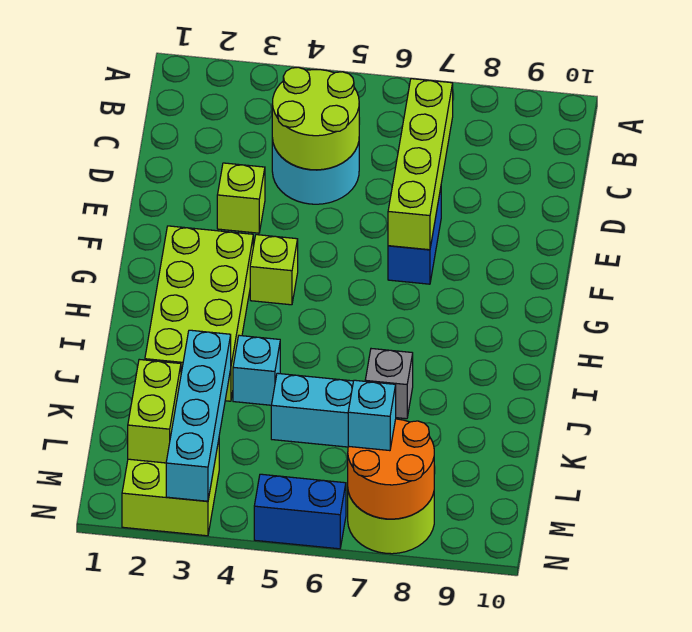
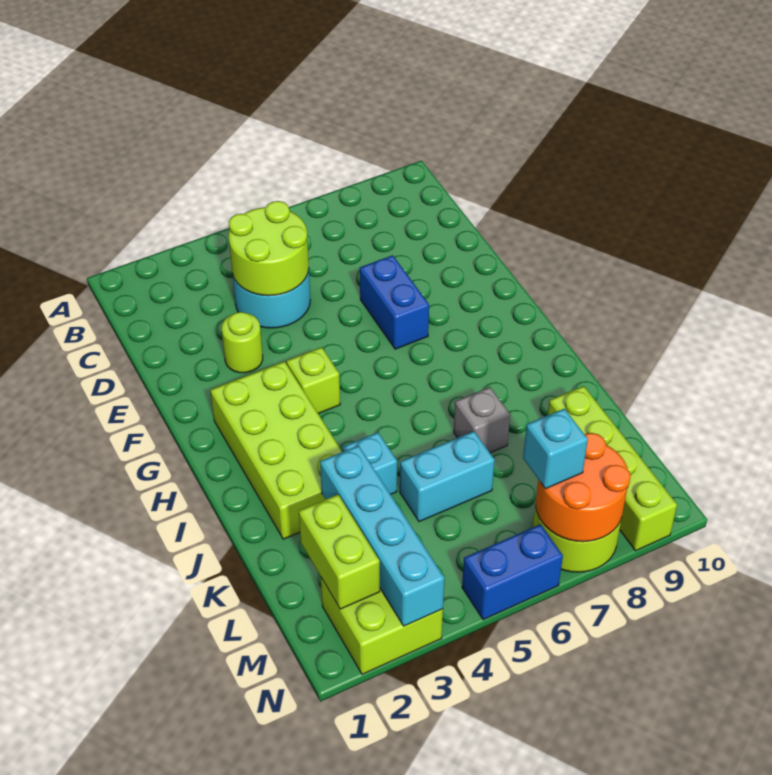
lime 1x4 brick [388,79,453,250] -> lime 1x4 brick moved to [548,386,677,551]
lime 1x1 brick [217,163,265,233] -> lime 1x1 round brick [221,312,263,373]

